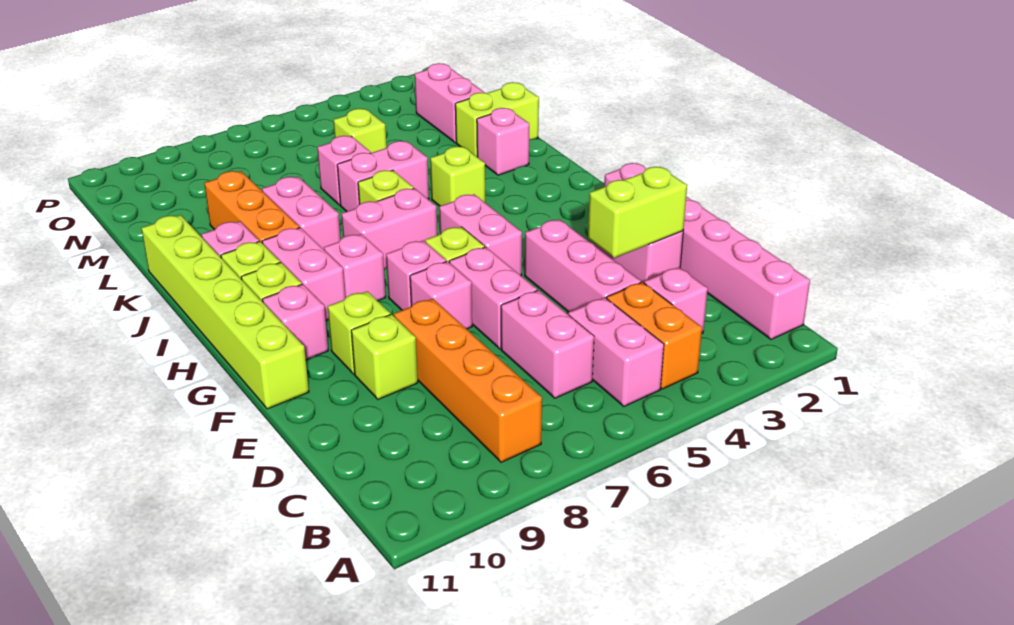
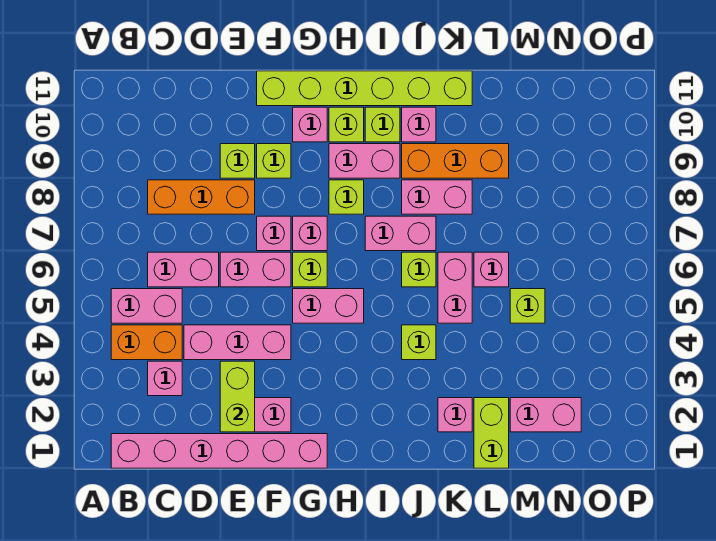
orange 1x4 brick [394,299,542,462] -> orange 1x3 brick [148,180,255,214]
pink 1x1 brick [324,234,386,301] -> lime 1x1 brick [329,180,364,214]
pink 1x2 brick [341,188,437,269] -> pink 1x2 brick turned to [365,216,436,251]

